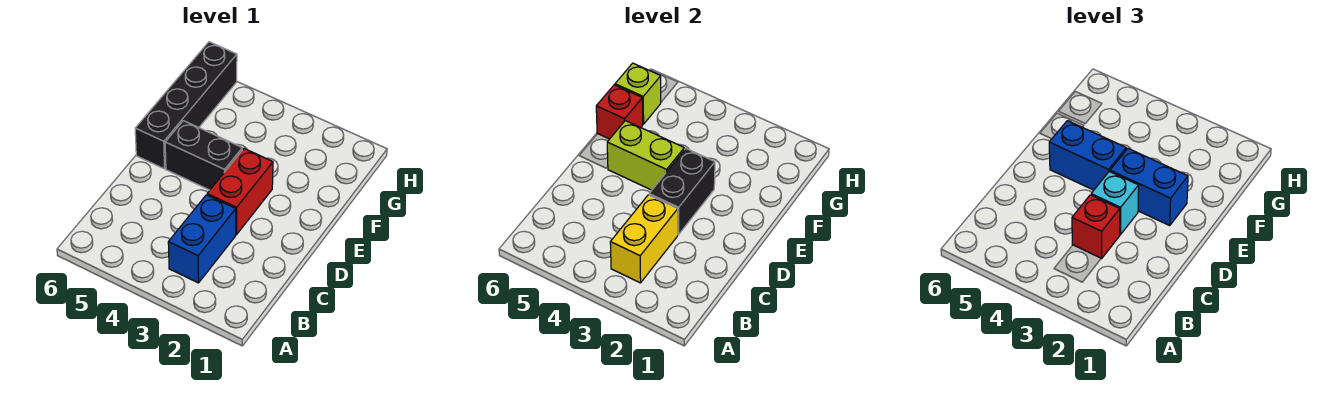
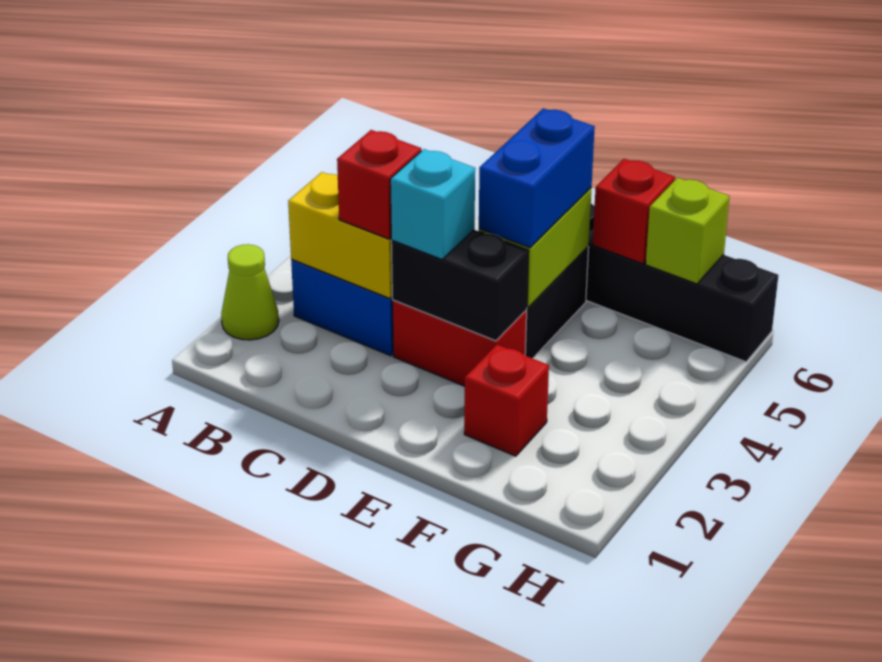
none -> lime 1x1 cone [221,244,279,340]
blue 1x2 brick [1110,149,1188,225] -> none
none -> red 1x1 brick [464,345,549,456]

